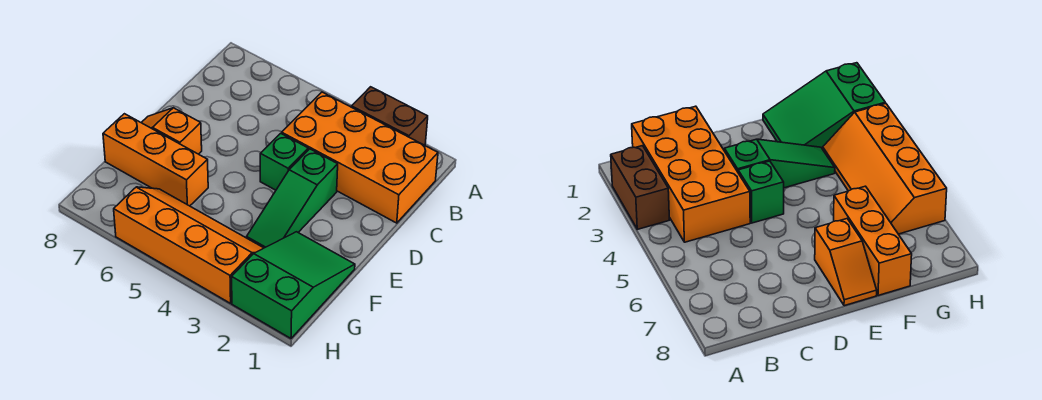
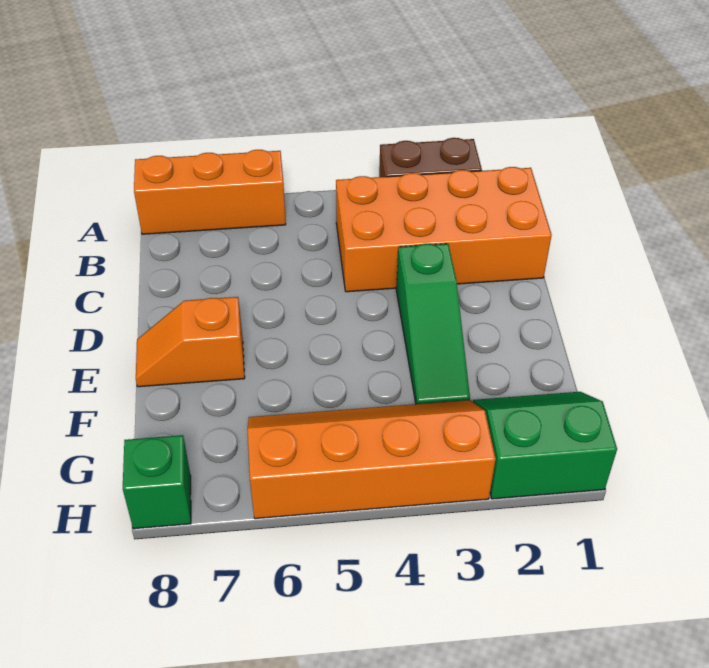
green 1x1 brick [260,133,308,190] -> green 1x1 brick moved to [123,435,191,529]
green 2x3 slope [232,232,355,338] -> green 2x2 slope [473,392,617,499]
orange 1x3 brick [103,114,208,206] -> orange 1x3 brick moved to [134,150,286,234]

